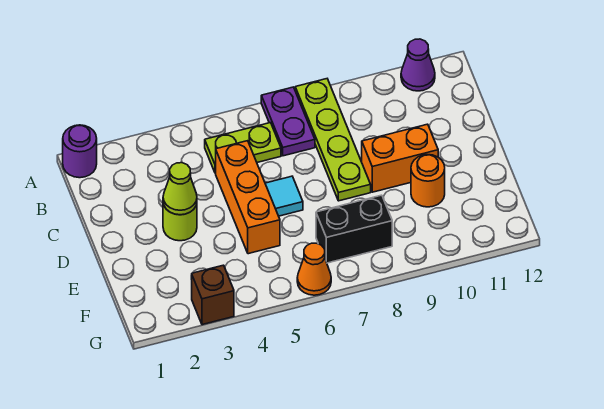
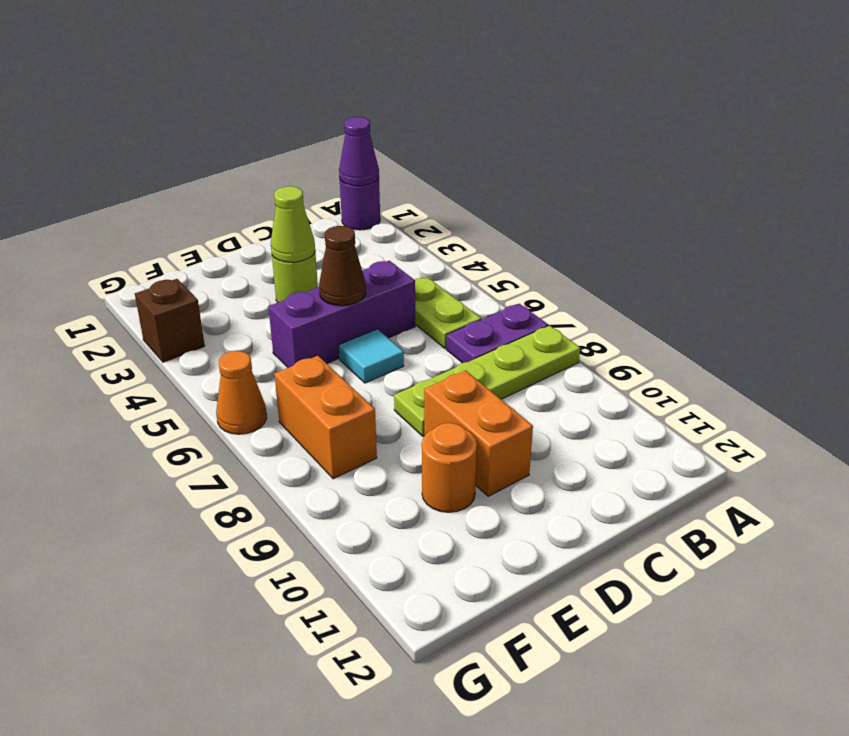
purple 1x1 cone [401,39,435,91] -> purple 1x1 cone moved to [339,117,379,186]
orange 1x3 brick [216,141,280,254] -> purple 1x3 brick [268,261,415,368]
none -> brown 1x1 cone [319,226,366,306]
black 1x2 brick [316,195,392,263] -> orange 1x2 brick [274,356,377,479]

